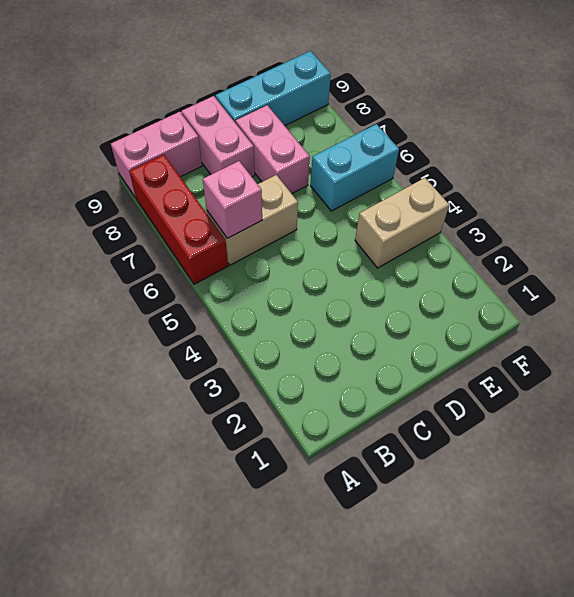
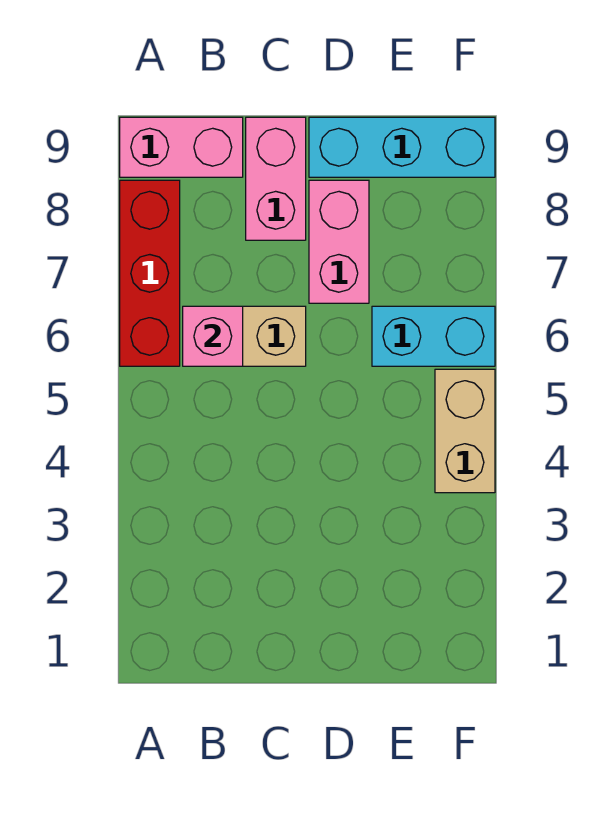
tan 1x2 brick [355,178,449,268] -> tan 1x2 brick turned to [435,369,495,493]

